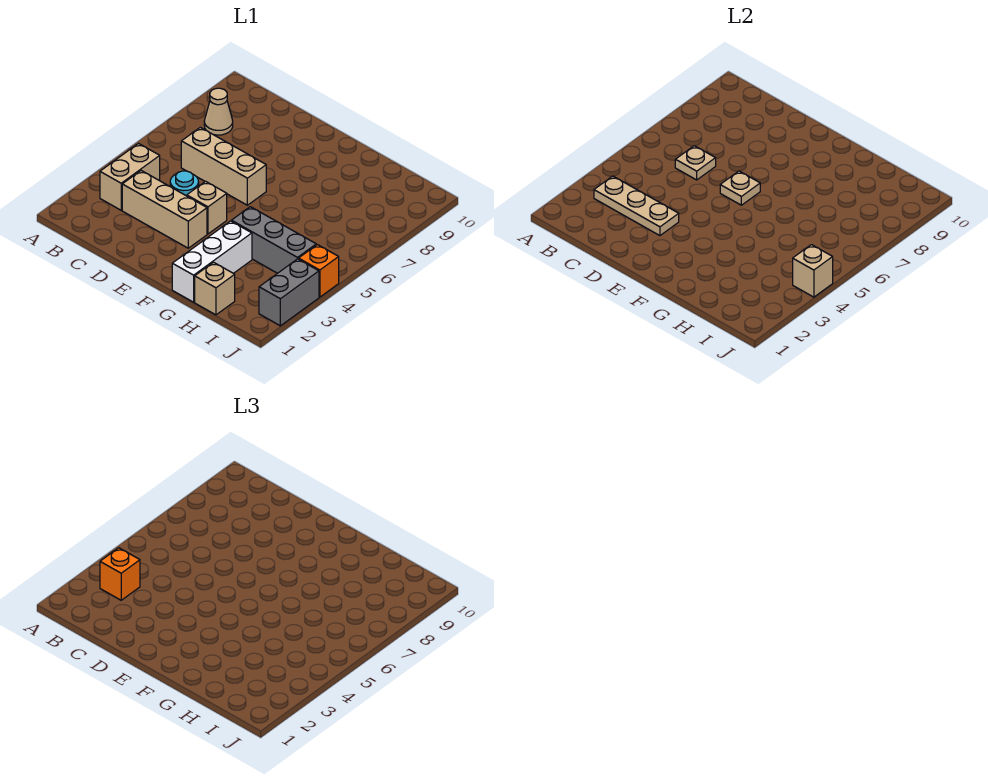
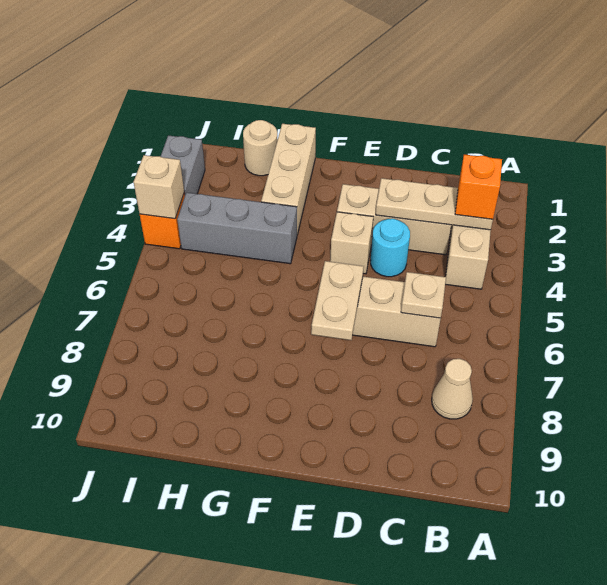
tan 1x1 plate [720,171,760,205] -> tan 1x2 plate [311,261,364,340]
white 1x3 brick [172,221,252,302] -> tan 1x3 brick [261,124,316,235]
tan 1x1 brick [195,262,235,315] -> tan 1x1 round brick [243,120,278,176]

